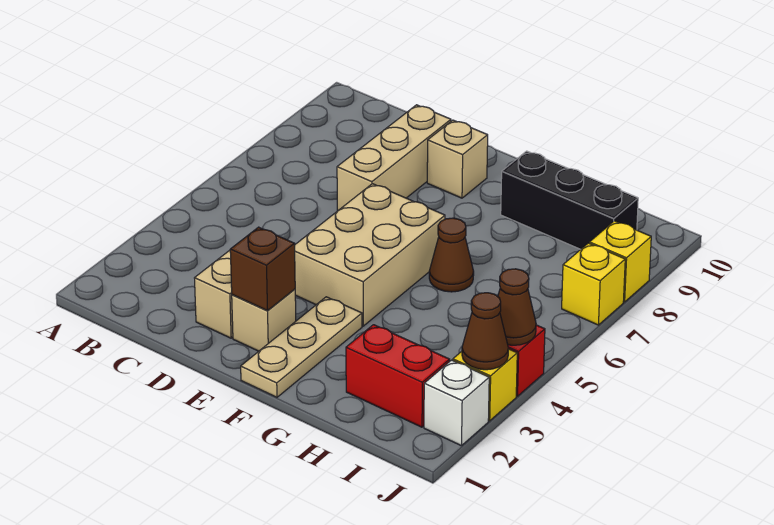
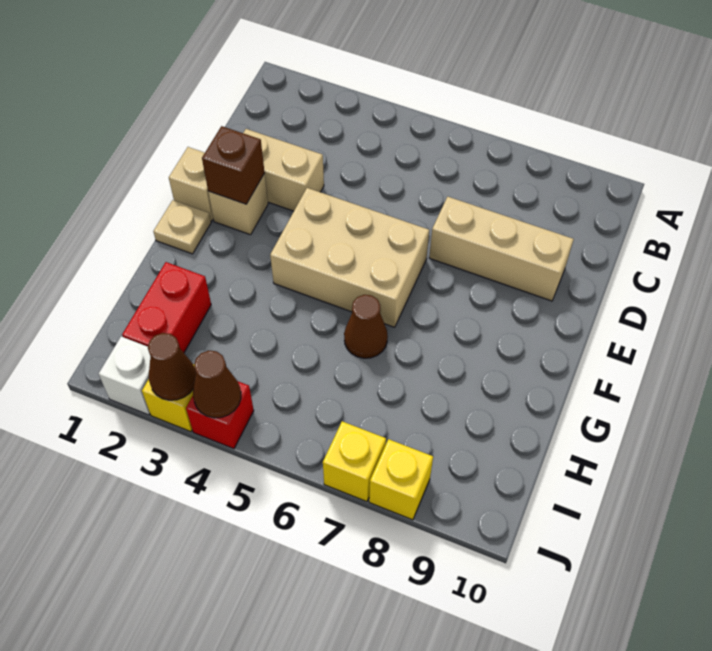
tan 1x1 brick [427,120,488,198] -> tan 1x1 brick moved to [169,147,213,221]
tan 1x3 plate [241,297,362,397] -> tan 1x1 plate [153,200,211,254]
black 1x3 brick [501,151,638,249] -> none

